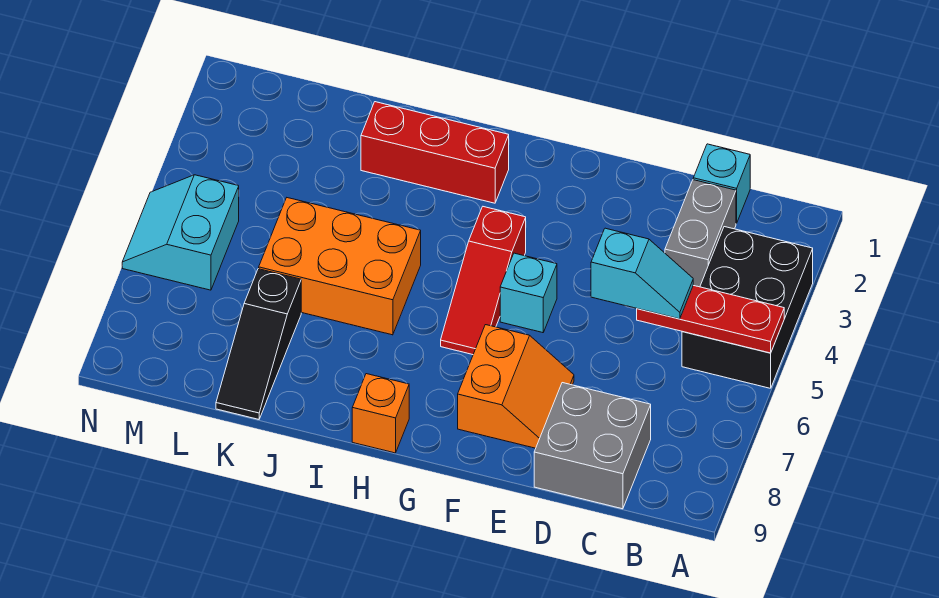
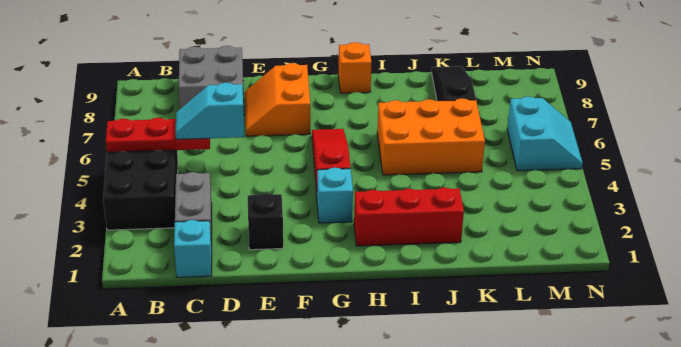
none -> black 1x1 brick [248,193,283,250]
cyan 1x1 brick [500,253,557,333] -> cyan 1x1 brick moved to [317,168,353,223]

